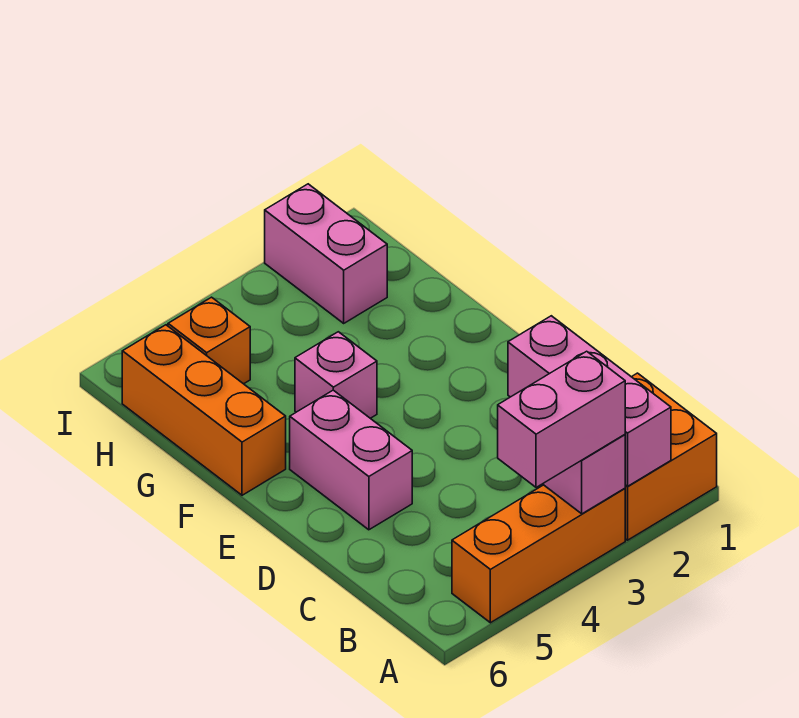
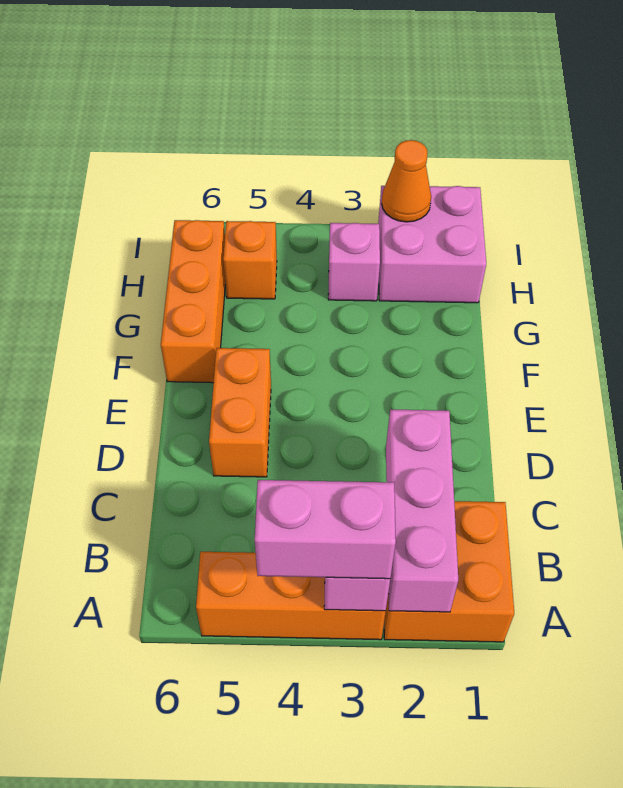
pink 1x2 brick [290,390,412,530] -> orange 1x2 brick [209,348,271,477]
pink 1x1 brick [295,332,377,418] -> pink 1x1 brick moved to [328,223,380,301]
pink 1x2 brick [265,184,387,323] -> pink 2x2 brick [378,186,486,303]
none -> orange 1x1 cone [382,140,431,222]

